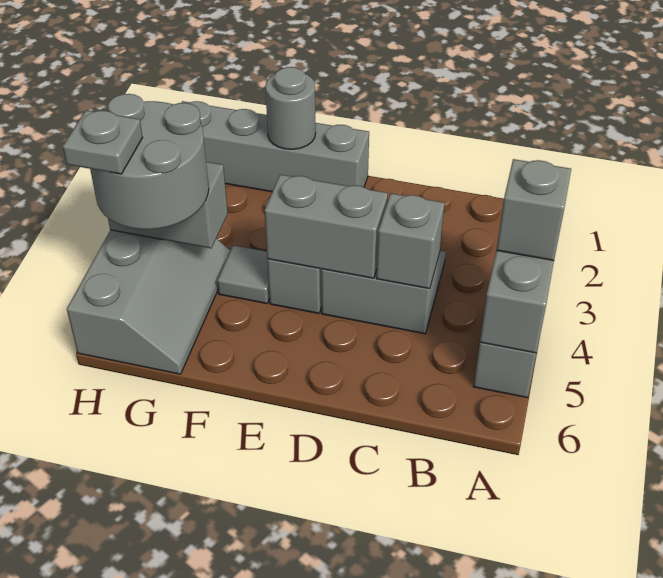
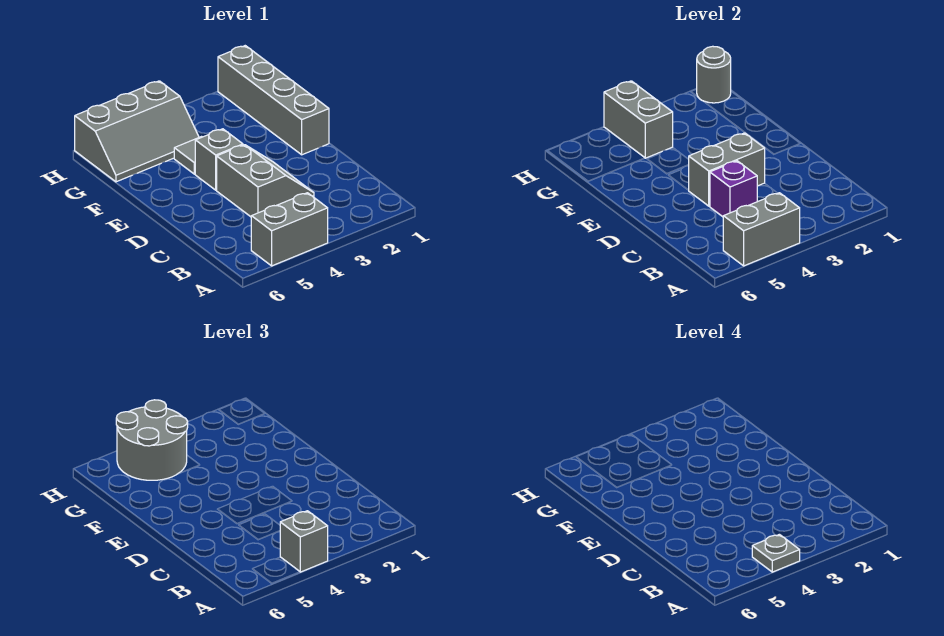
grey 1x1 brick [376,193,444,289] -> purple 1x1 brick [710,161,757,217]
grey 1x2 brick [265,175,388,278] -> grey 1x2 brick turned to [688,133,765,206]
grey 1x1 round brick [265,67,316,149] -> grey 1x1 round brick moved to [697,46,731,103]
grey 1x1 plate [63,110,143,174] -> grey 1x1 plate moved to [752,534,800,572]

